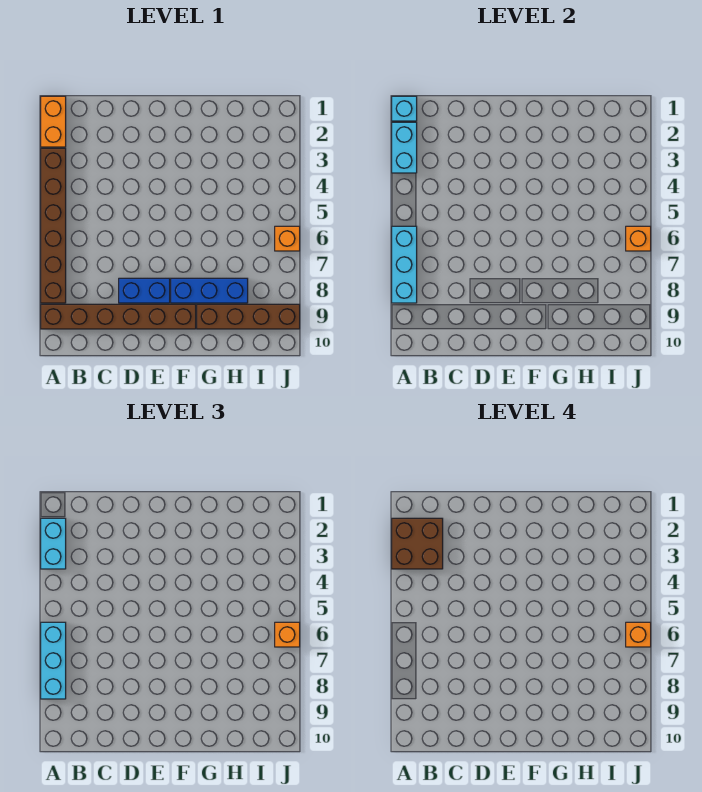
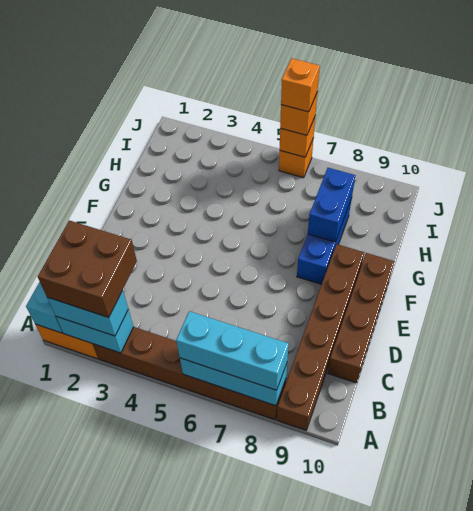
blue 1x2 brick [119,278,170,303] -> blue 1x2 brick moved to [308,168,355,242]
brown 1x4 brick [197,304,300,329] -> brown 1x4 brick moved to [328,253,394,383]

